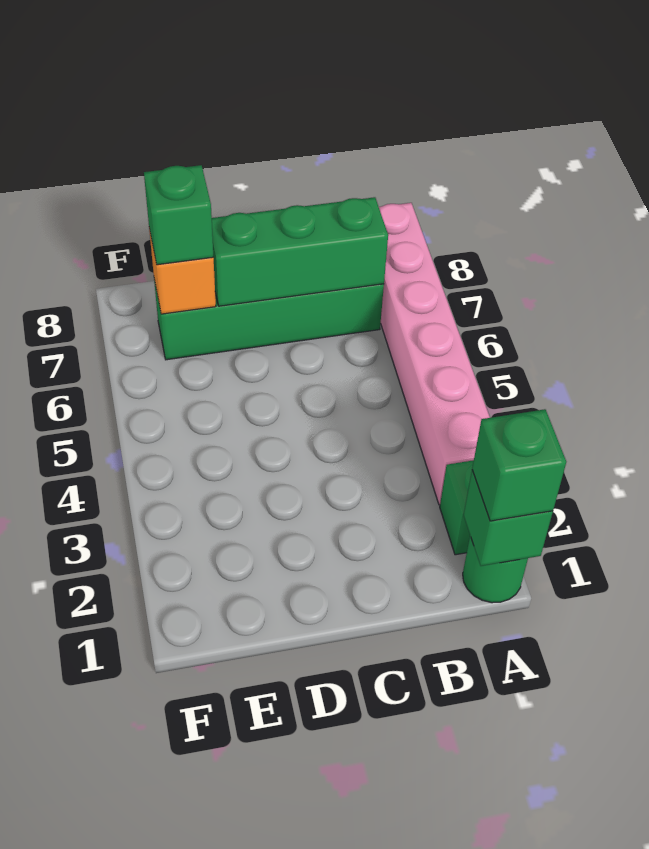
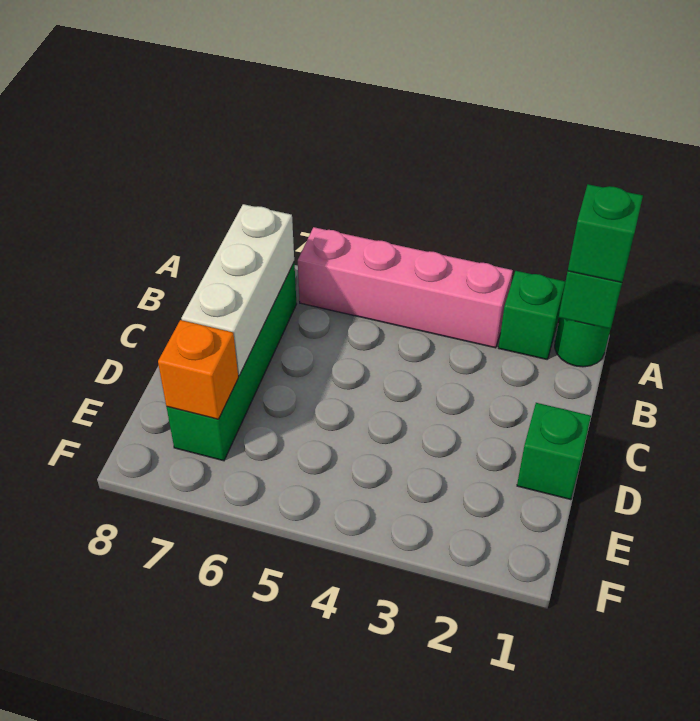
pink 1x6 brick [379,203,490,505] -> pink 1x4 brick [298,227,513,348]
green 1x3 brick [212,197,388,306] -> white 1x3 brick [181,204,294,376]
green 1x1 brick [144,165,213,265] -> green 1x1 brick moved to [517,403,591,500]

